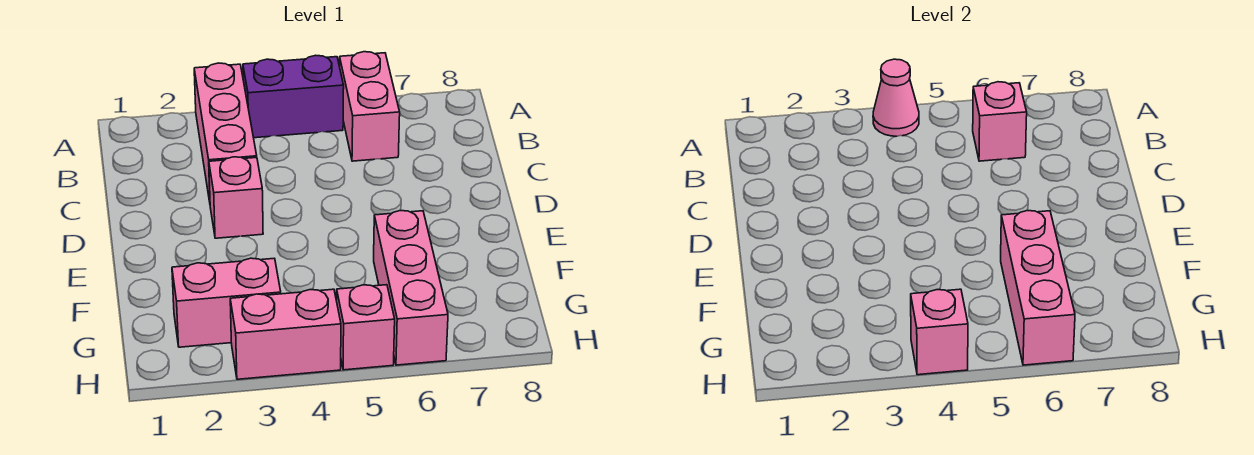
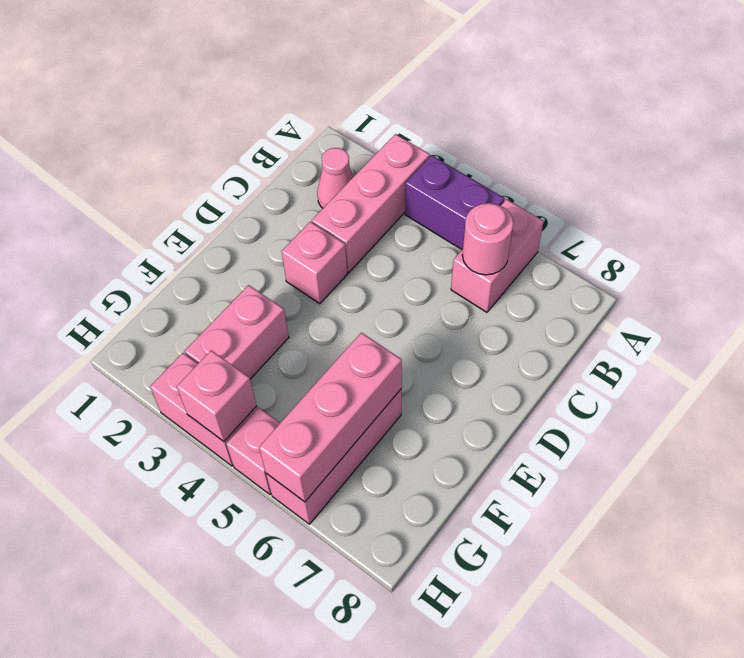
pink 1x1 cone [873,59,919,136] -> pink 1x1 cone moved to [317,148,354,208]
pink 1x1 brick [973,82,1027,161] -> pink 1x1 round brick [462,203,513,275]
pink 1x2 brick [172,258,281,347] -> pink 1x2 brick turned to [185,285,289,379]

